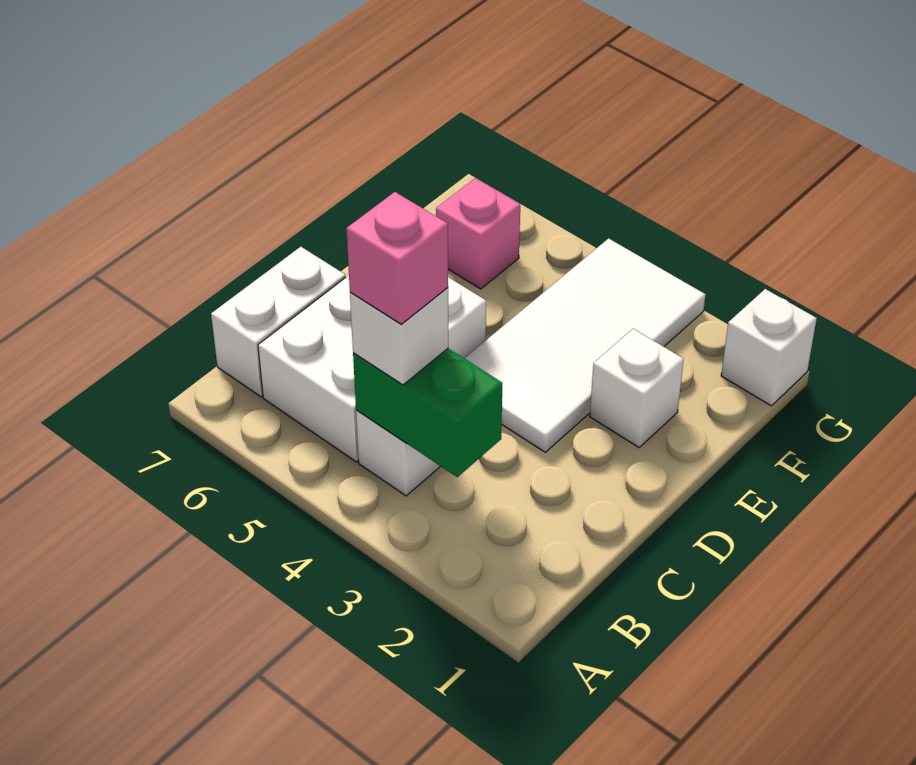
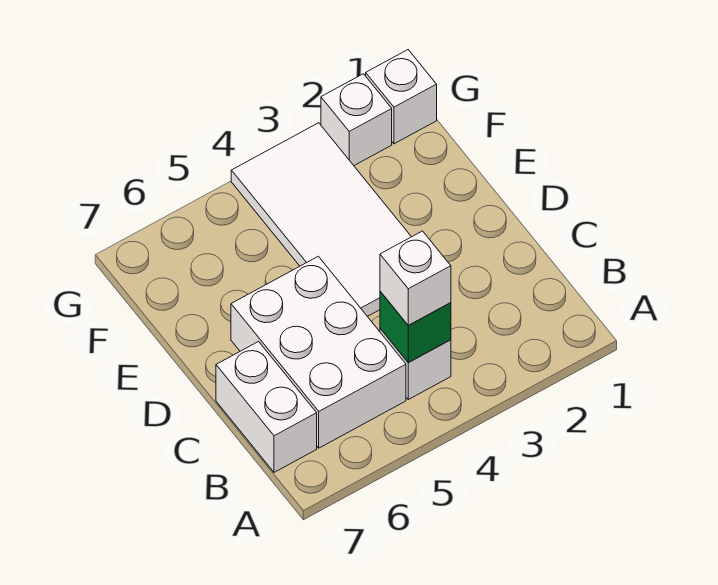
green 1x2 brick [353,349,502,477] -> green 1x1 brick [380,291,451,363]
pink 1x1 brick [346,192,448,324] -> none
white 1x1 brick [590,329,684,447] -> white 1x1 brick moved to [321,74,392,165]
pink 1x1 brick [436,178,520,289] -> none

